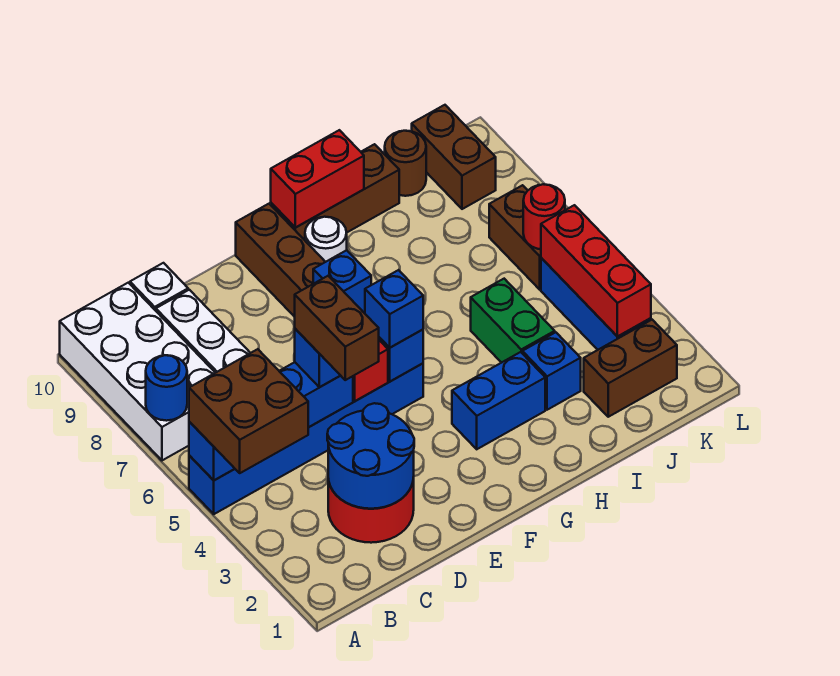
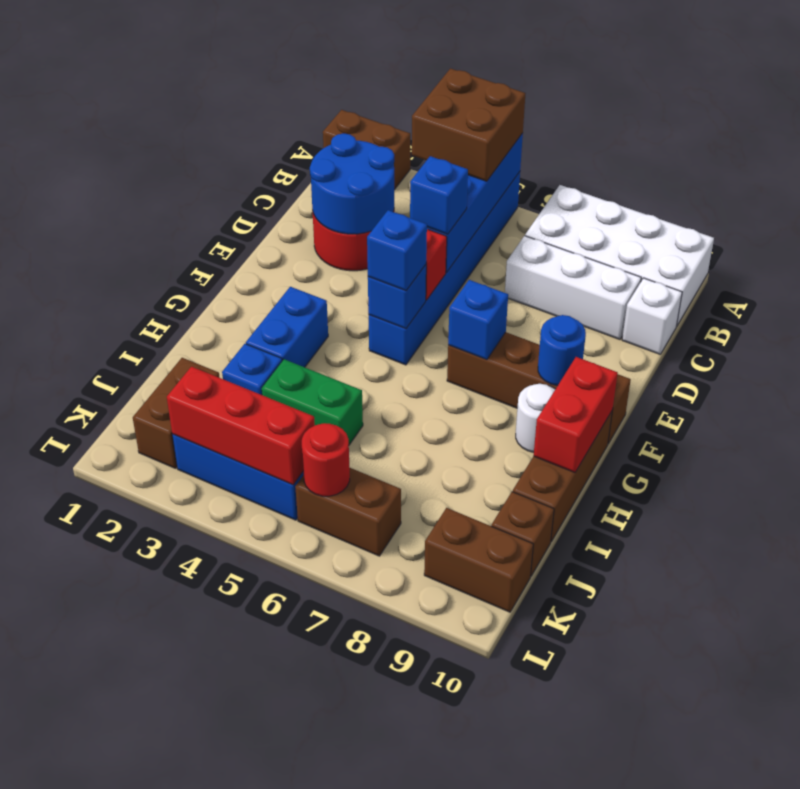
blue 1x1 round brick [146,355,187,421] -> blue 1x1 round brick moved to [538,315,586,386]
brown 1x2 brick [295,276,379,380] -> brown 1x2 brick moved to [323,110,410,190]
brown 1x1 round brick [385,131,426,196] -> brown 1x1 brick [492,492,554,576]

